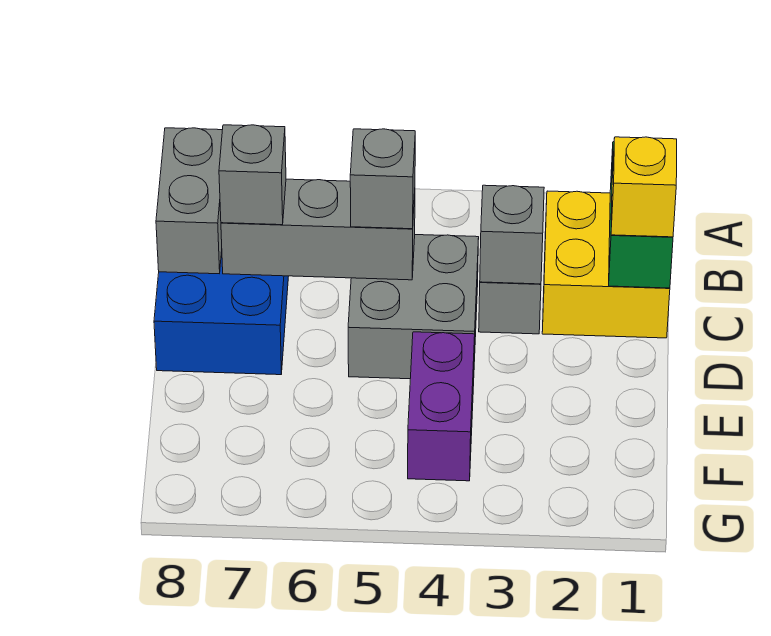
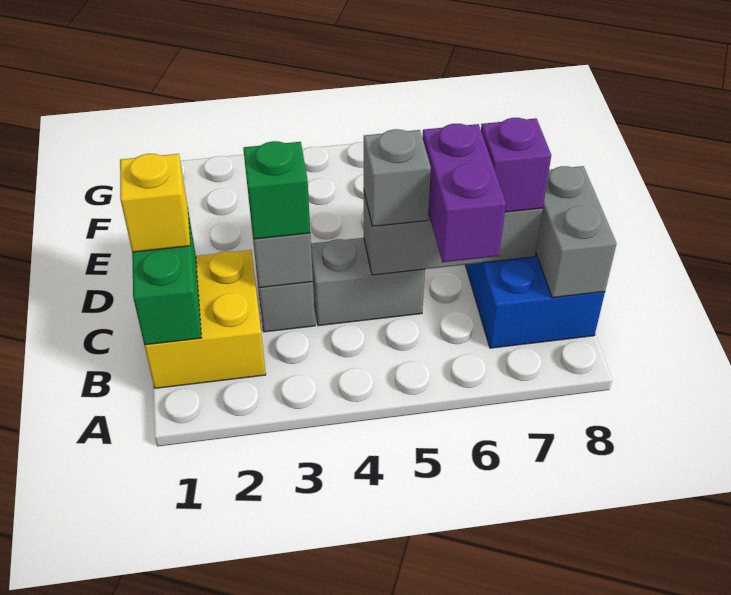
none -> green 1x1 brick [243,141,310,239]
grey 2x2 brick [348,235,479,379] -> grey 1x2 brick [311,238,425,326]
grey 1x1 brick [219,125,286,225] -> purple 1x1 brick [481,118,551,212]
purple 1x2 brick [408,332,475,481] -> purple 1x2 brick moved to [422,124,506,262]

